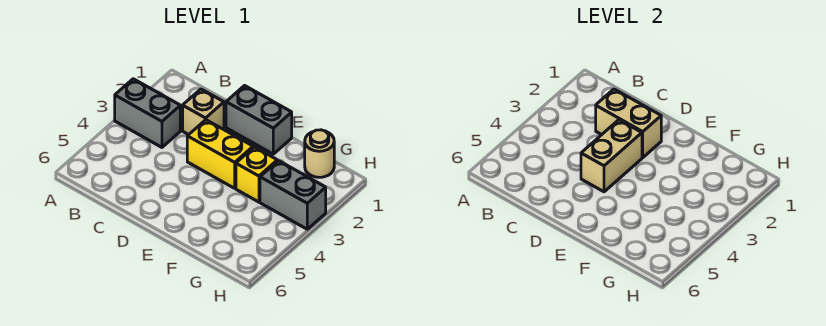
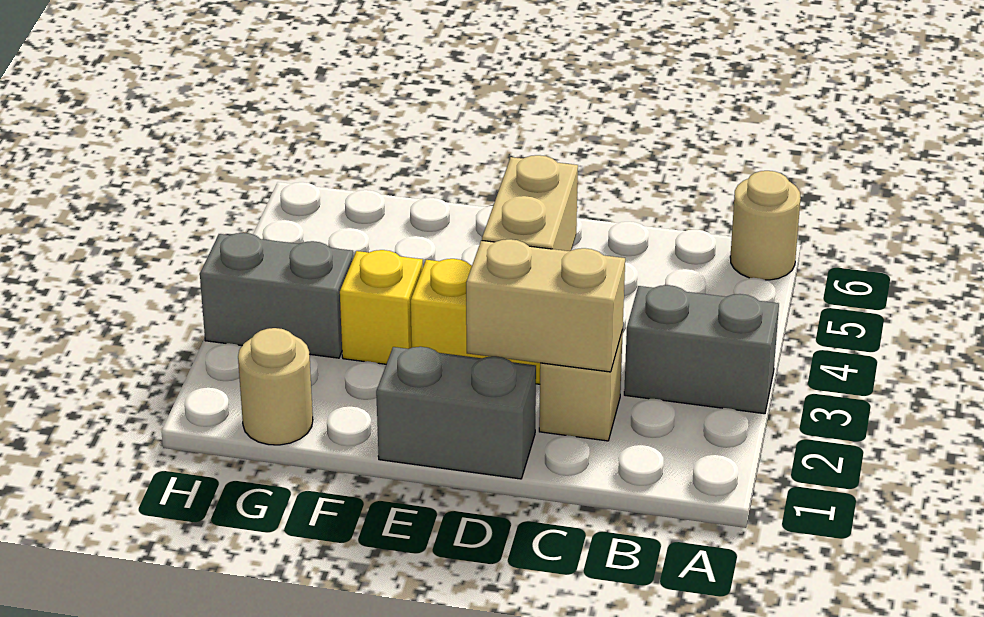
none -> tan 1x1 round brick [730,171,801,280]

